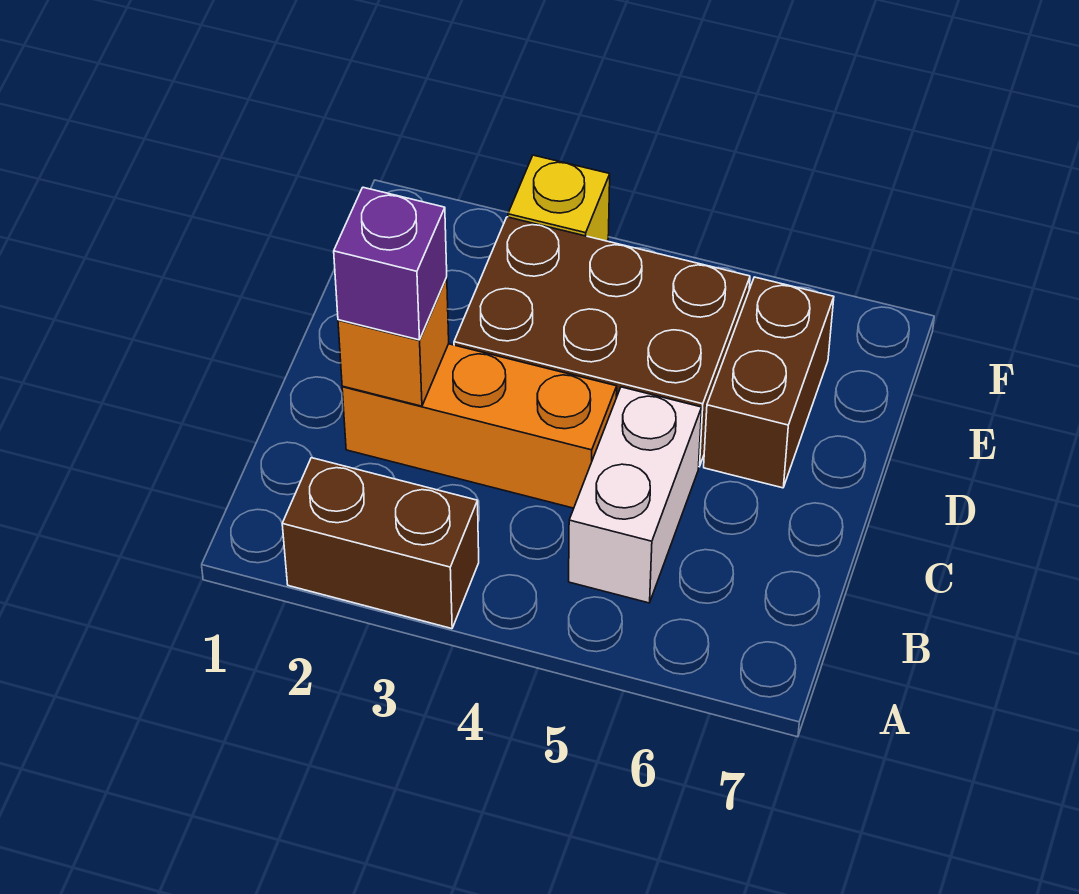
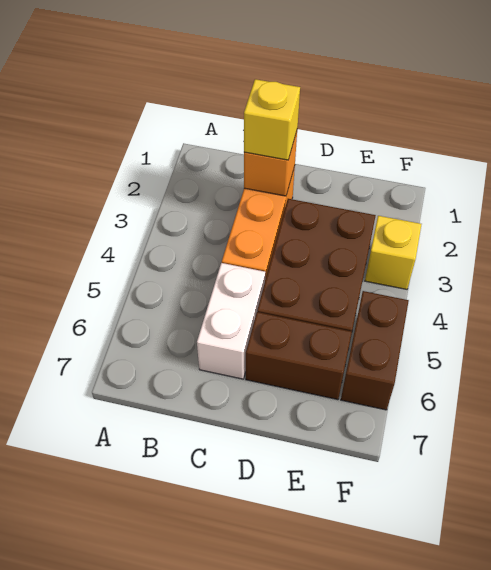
brown 1x2 brick [282,458,479,629] -> brown 1x2 brick moved to [341,291,409,410]
white 1x2 brick [569,387,702,603] -> white 1x2 brick turned to [197,263,265,379]
purple 1x1 brick [334,187,447,340] -> yellow 1x1 brick [244,79,300,160]

